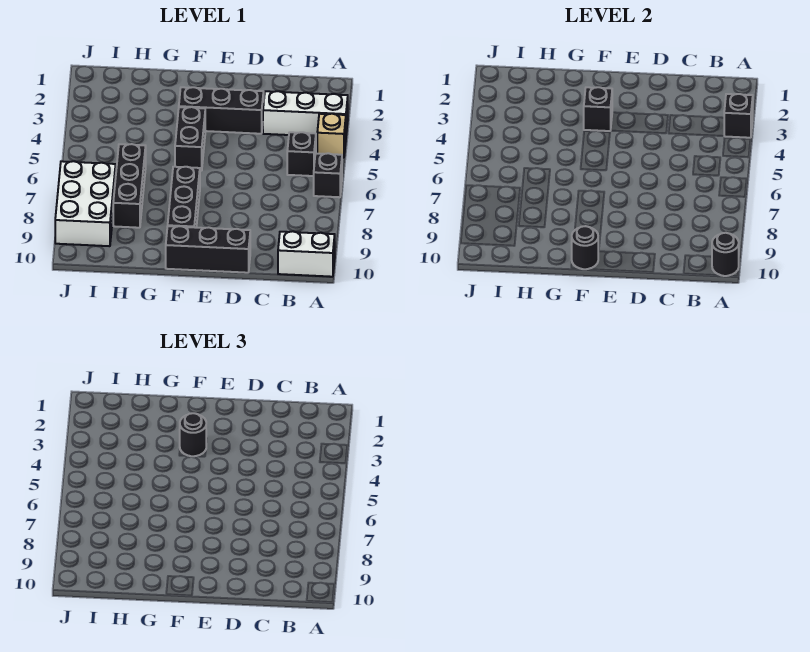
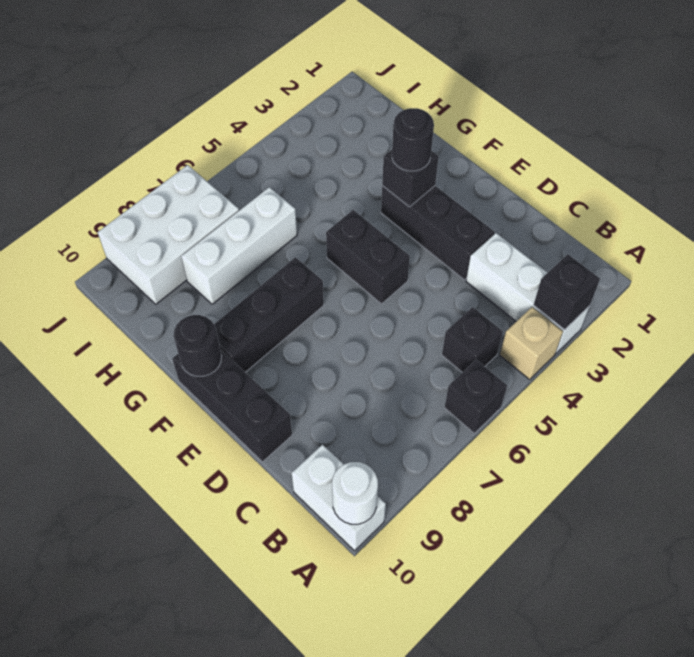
black 1x1 round brick [712,233,739,276] -> white 1x1 round brick [332,462,378,524]
black 1x2 brick [175,107,205,171] -> black 1x2 brick turned to [326,210,410,304]
black 1x3 brick [113,144,146,228] -> white 1x3 brick [181,187,297,304]

